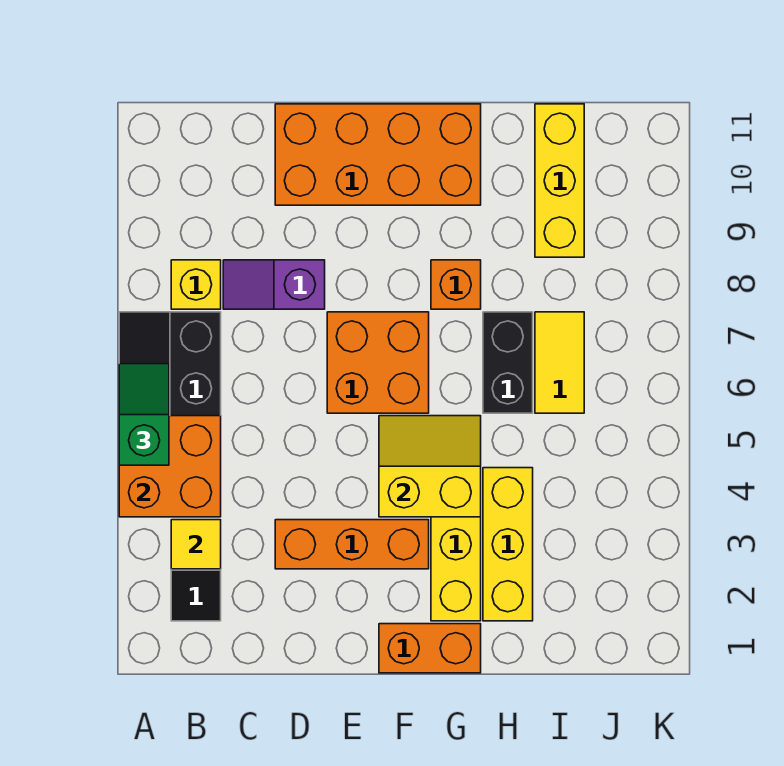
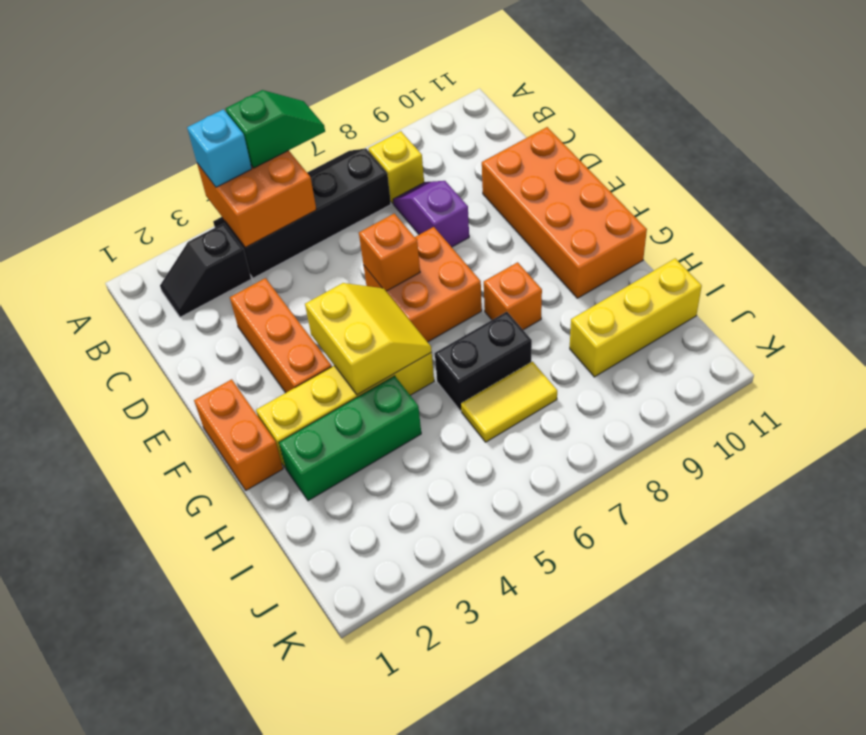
none -> cyan 1x1 brick [187,109,252,187]
yellow 1x1 tile [171,520,221,569] -> none
none -> orange 1x1 brick [359,214,420,291]
yellow 1x3 brick [483,468,533,621] -> green 1x3 brick [279,376,421,501]

